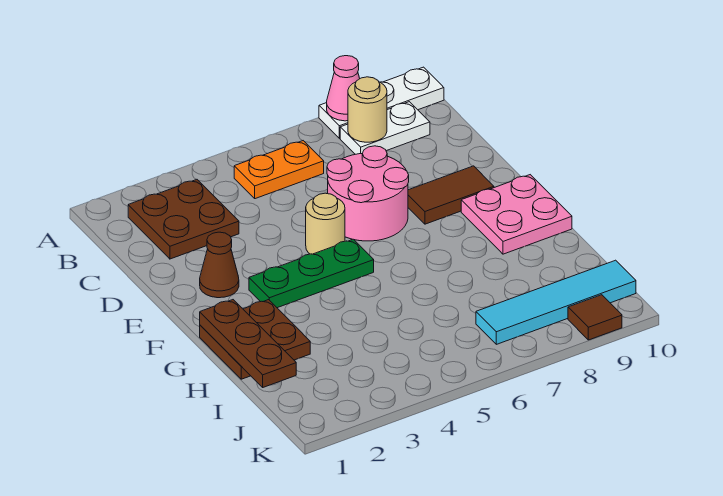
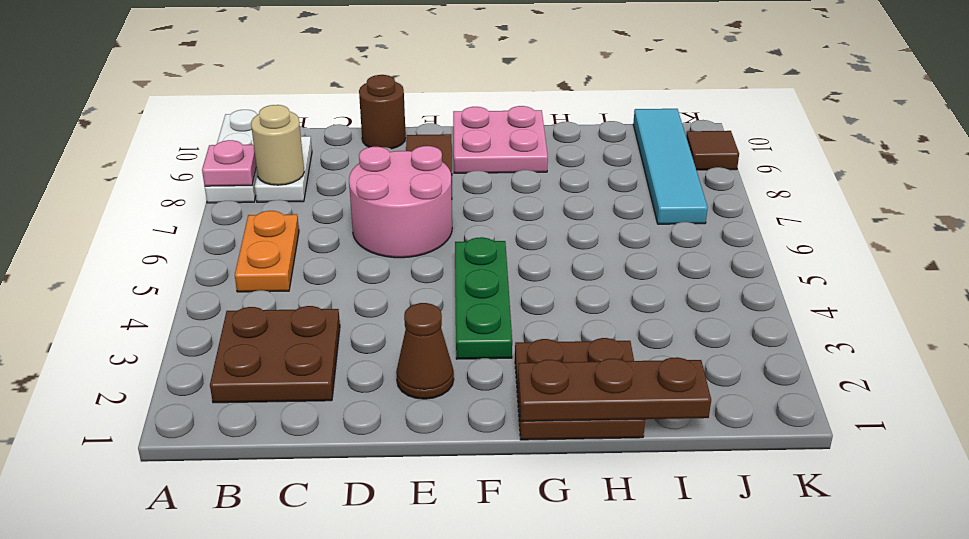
pink 1x1 cone [327,56,360,121] -> pink 1x1 plate [202,140,256,186]
none -> brown 1x1 round brick [359,75,406,149]
tan 1x1 round brick [306,193,345,254] -> none

